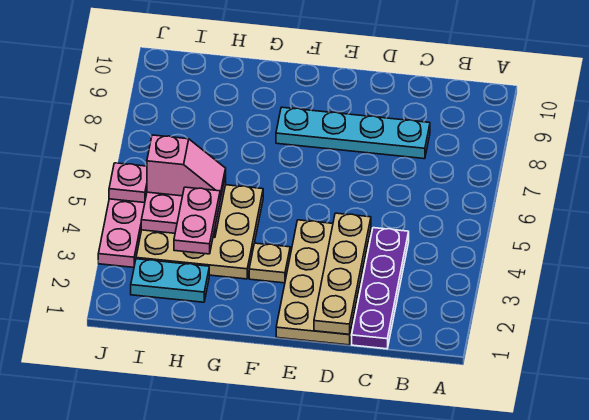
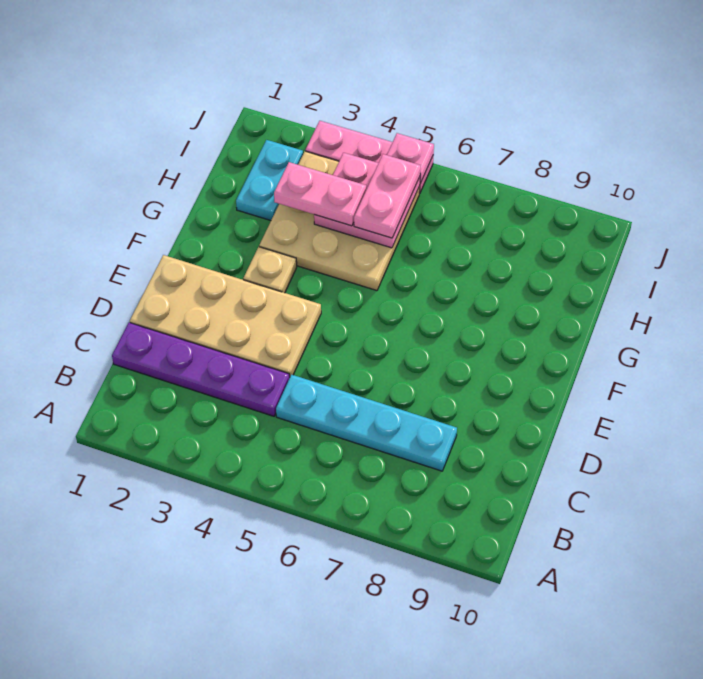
cyan 1x4 plate [276,107,430,159] -> cyan 1x4 plate turned to [276,375,457,471]
tan 1x4 plate [314,213,371,334] -> none
pink 1x2 slope [147,135,226,199] -> pink 1x2 plate [354,154,421,238]

